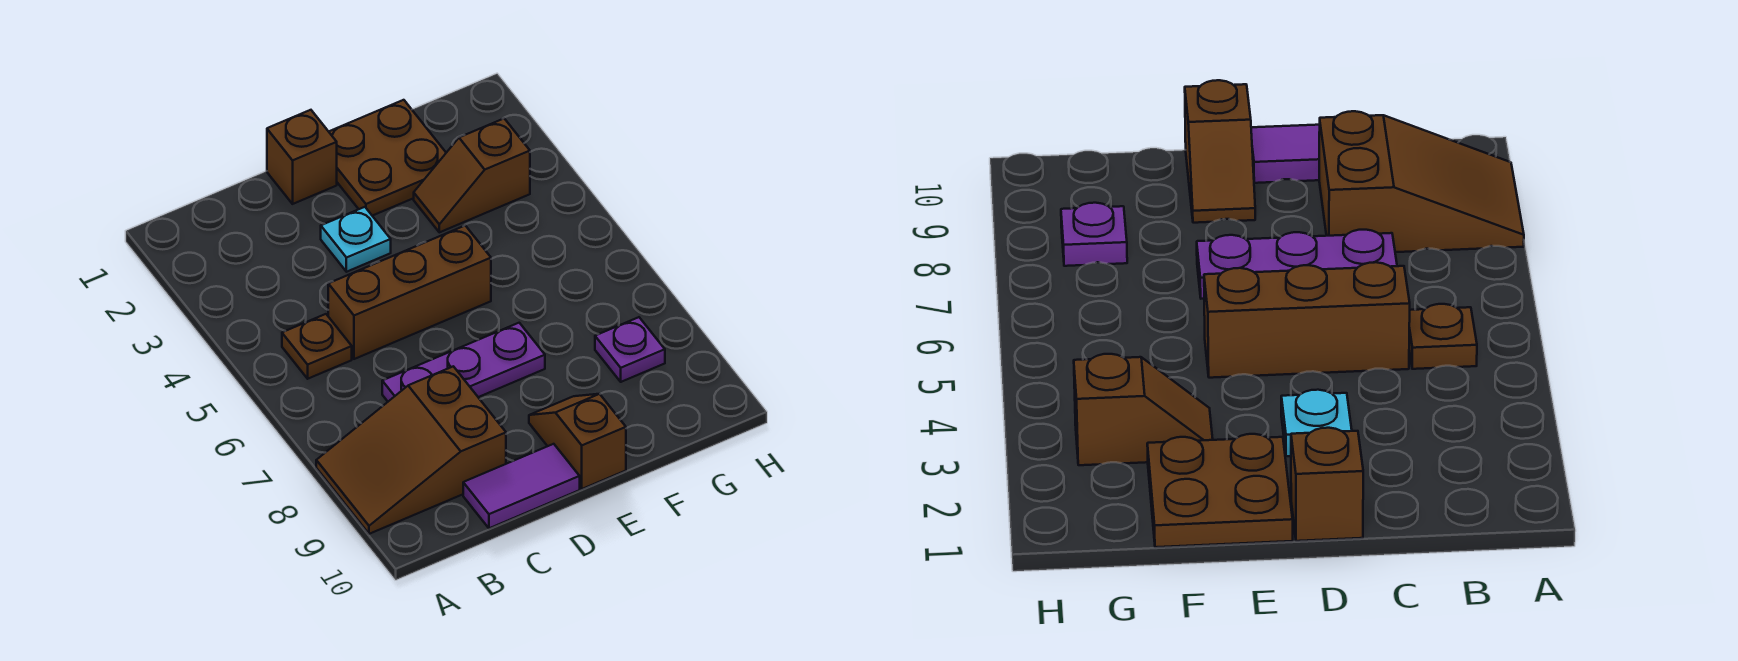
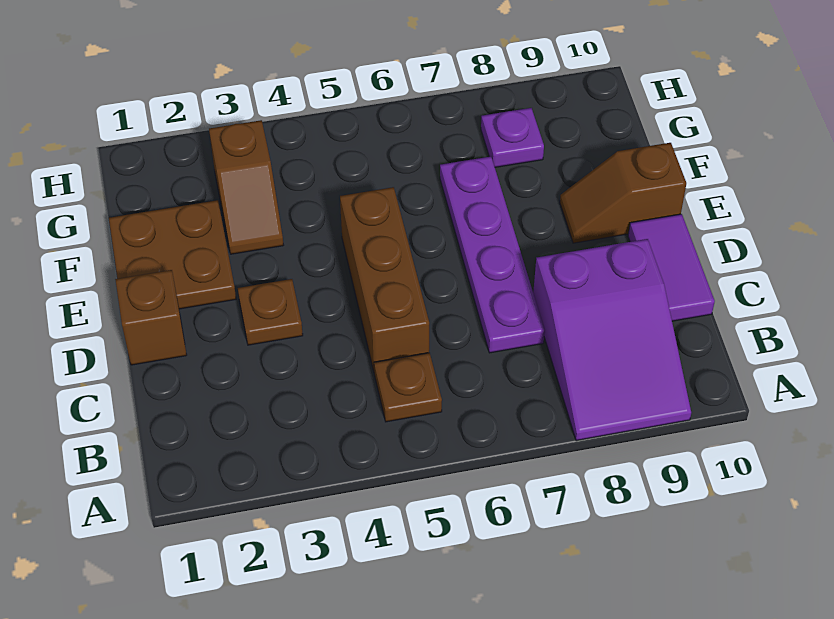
brown 2x3 slope [316,366,506,534] -> purple 2x3 slope [533,239,691,441]
purple 1x3 plate [382,323,545,401] -> purple 1x4 plate [440,157,545,353]
cyan 1x1 plate [321,207,391,272] -> brown 1x1 plate [238,279,303,345]

